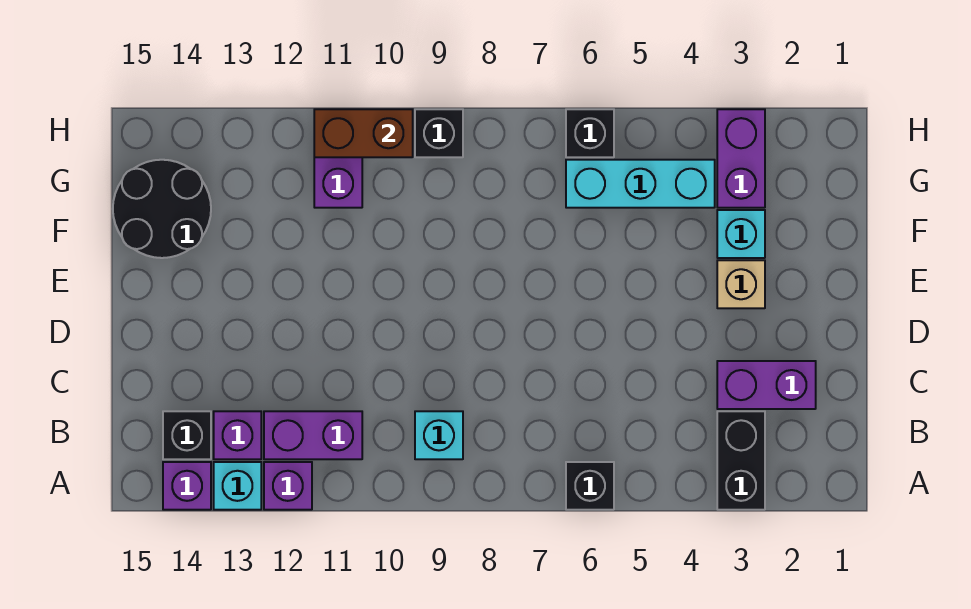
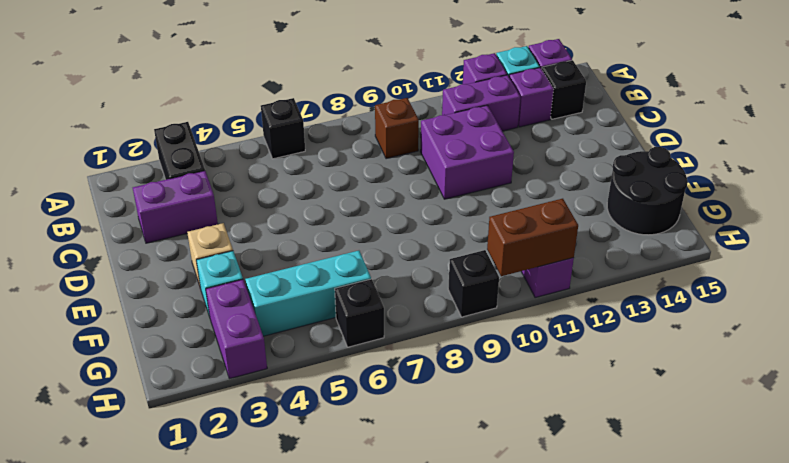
cyan 1x1 brick [415,411,463,459] -> brown 1x1 brick [375,98,419,159]
none -> purple 2x2 brick [420,105,514,199]

